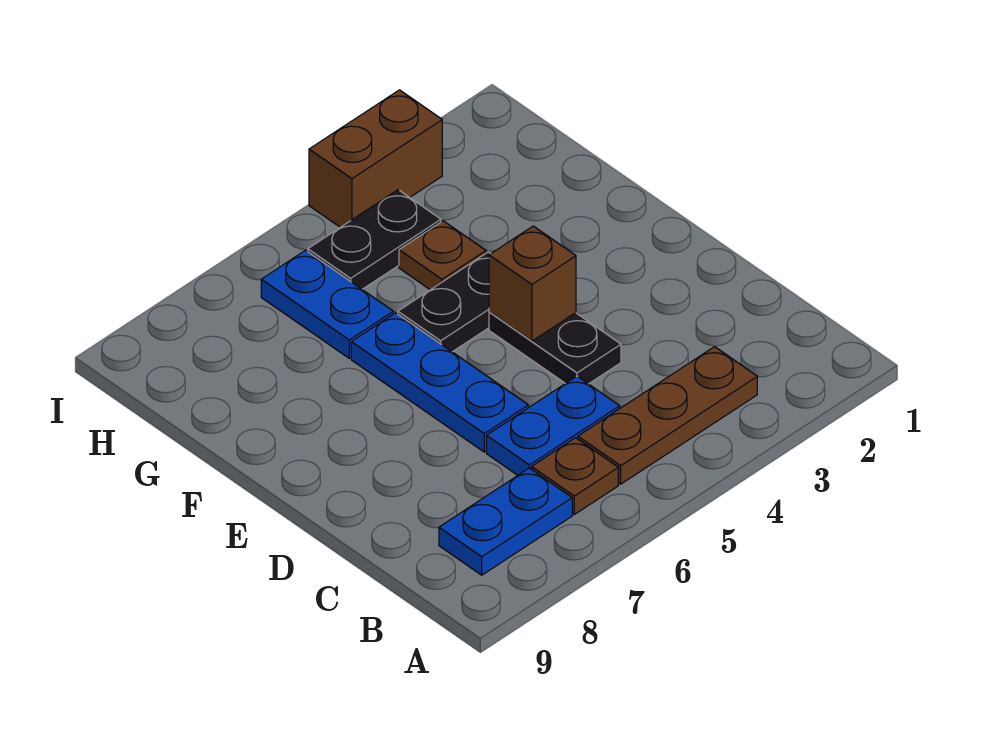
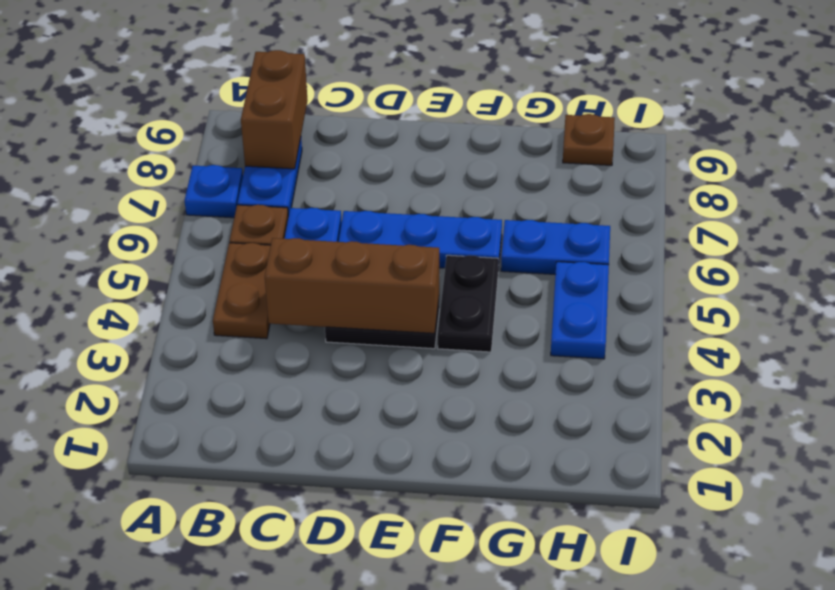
none -> blue 1x1 plate [185,165,243,218]
brown 1x3 plate [578,347,757,484] -> brown 1x2 plate [213,243,271,339]
brown 1x1 brick [489,226,576,341] -> brown 1x3 brick [265,238,439,333]
brown 1x1 plate [399,221,486,290] -> brown 1x1 plate moved to [563,114,615,165]
black 1x2 plate [308,190,441,289] -> blue 1x2 plate [551,262,609,359]
brown 1x2 brick [309,90,442,227] -> brown 1x2 brick moved to [241,50,308,169]

